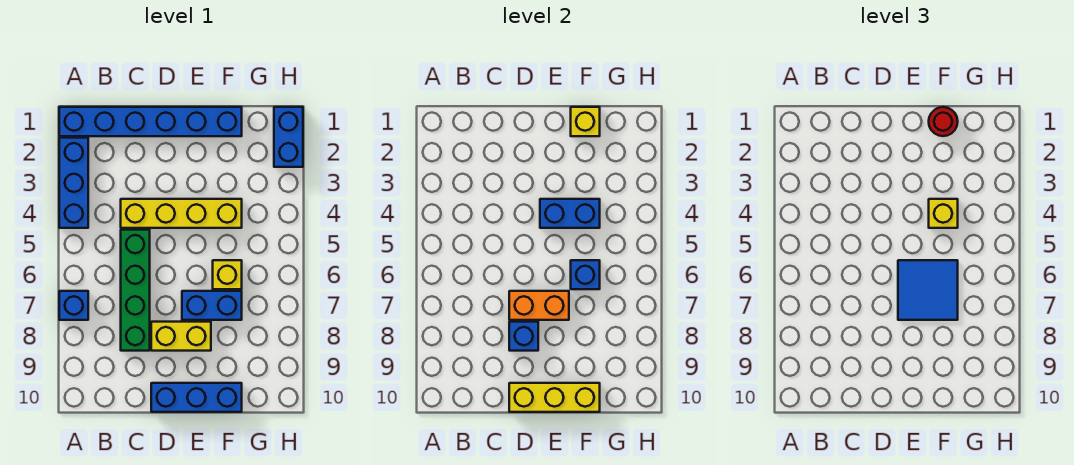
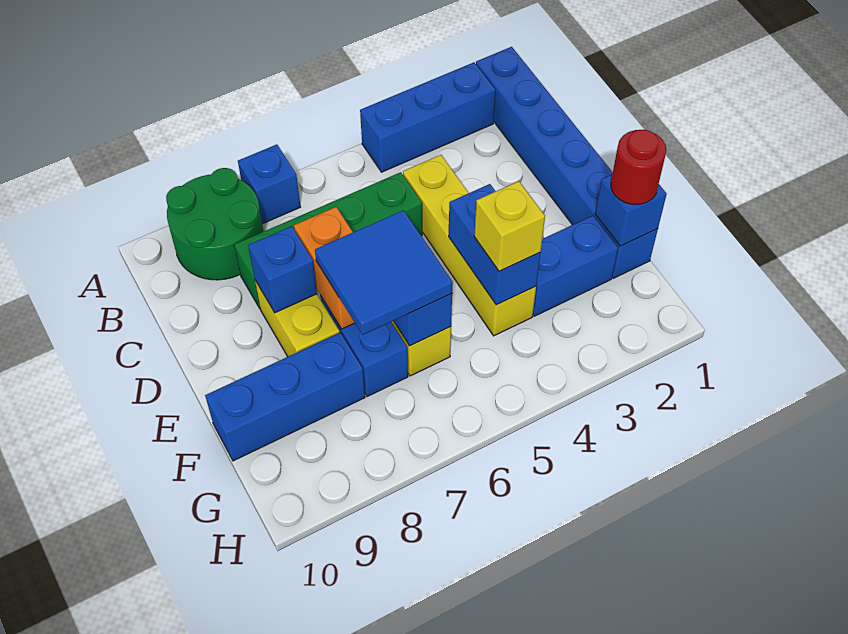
none -> green 2x2 round brick [166,168,264,280]
blue 1x3 brick [151,383,242,412] -> blue 1x3 brick turned to [205,333,365,461]
yellow 1x3 brick [509,383,600,412] -> none
yellow 1x1 brick [571,107,600,136] -> blue 1x1 brick [595,175,667,246]
blue 1x2 brick [274,107,303,167] -> blue 1x2 brick moved to [533,216,618,316]

